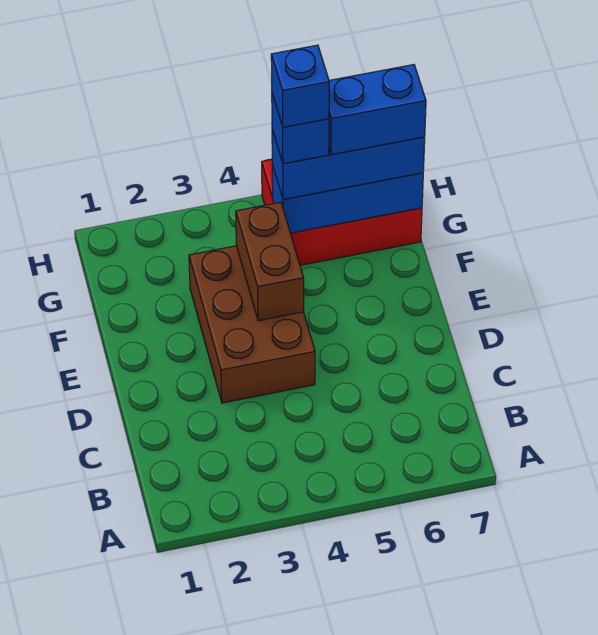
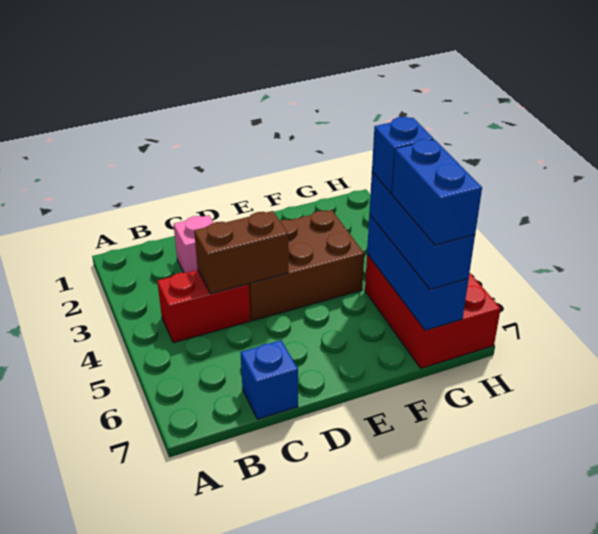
none -> red 1x2 brick [157,270,251,343]
none -> pink 1x1 brick [174,215,213,273]
brown 1x2 brick [236,202,304,321] -> brown 1x2 brick moved to [194,211,288,294]
blue 1x1 brick [271,45,329,127] -> blue 1x1 brick moved to [240,340,298,419]

